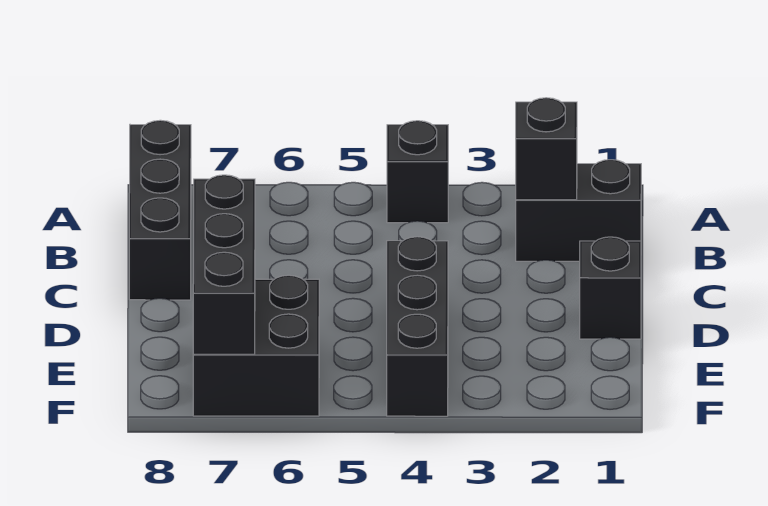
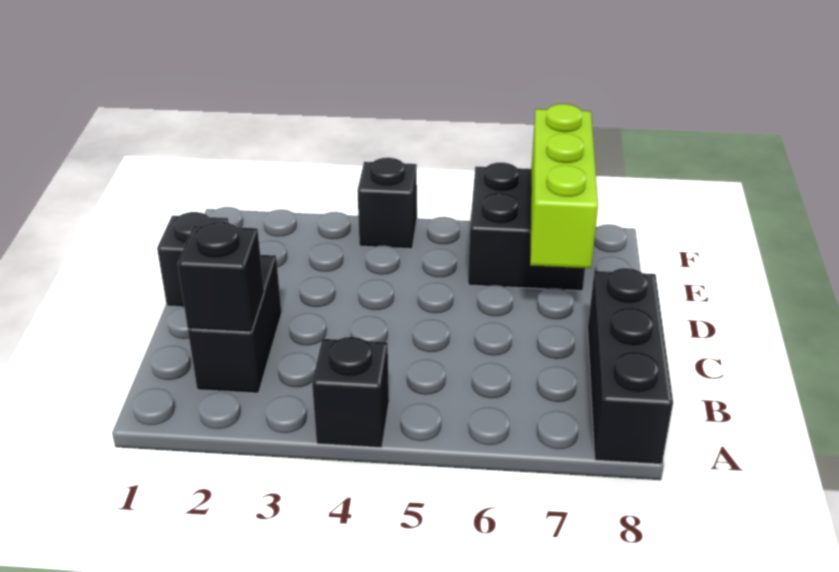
black 1x2 brick [516,160,641,261] -> black 1x2 brick turned to [188,255,281,393]
black 1x3 brick [387,237,448,416] -> black 1x1 brick [357,158,417,249]
black 1x3 brick [193,175,255,354] -> lime 1x3 brick [530,104,598,268]

